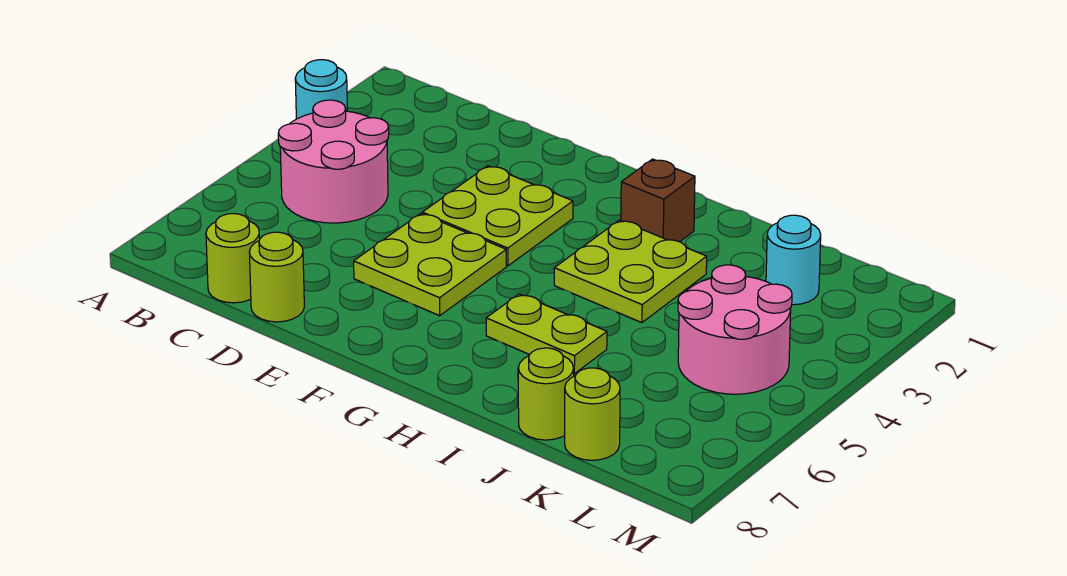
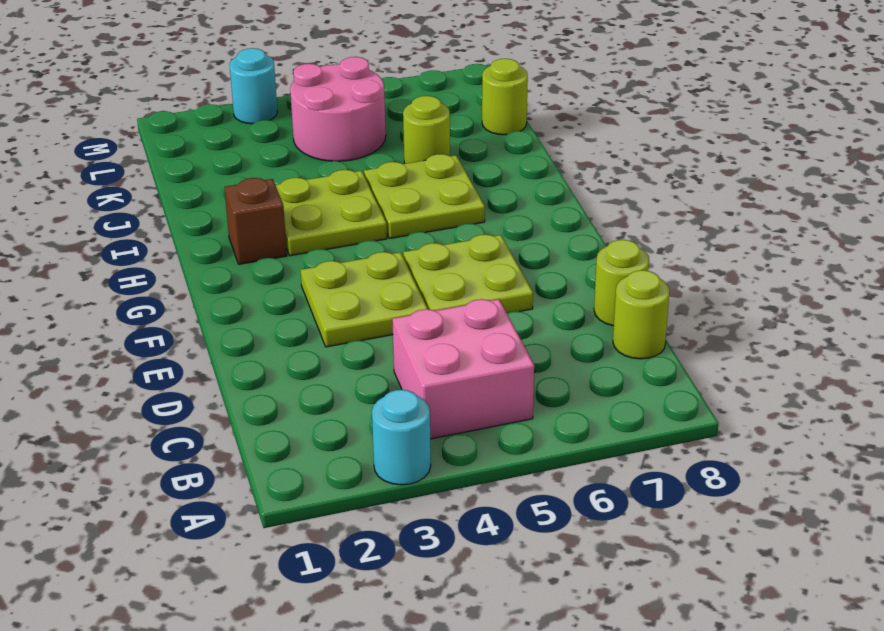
pink 2x2 round brick [278,100,389,223] -> pink 2x2 brick [392,299,534,439]
lime 1x2 plate [486,294,607,374] -> lime 2x2 plate [364,154,485,239]
lime 1x1 round brick [518,348,574,440] -> lime 1x1 round brick moved to [403,96,450,164]
cyan 1x1 round brick [766,215,821,305] -> cyan 1x1 round brick moved to [230,48,278,124]

